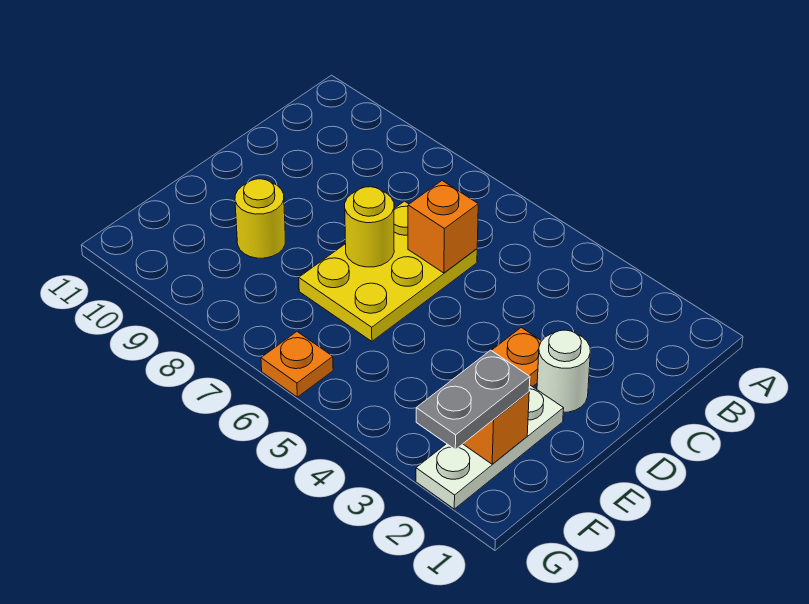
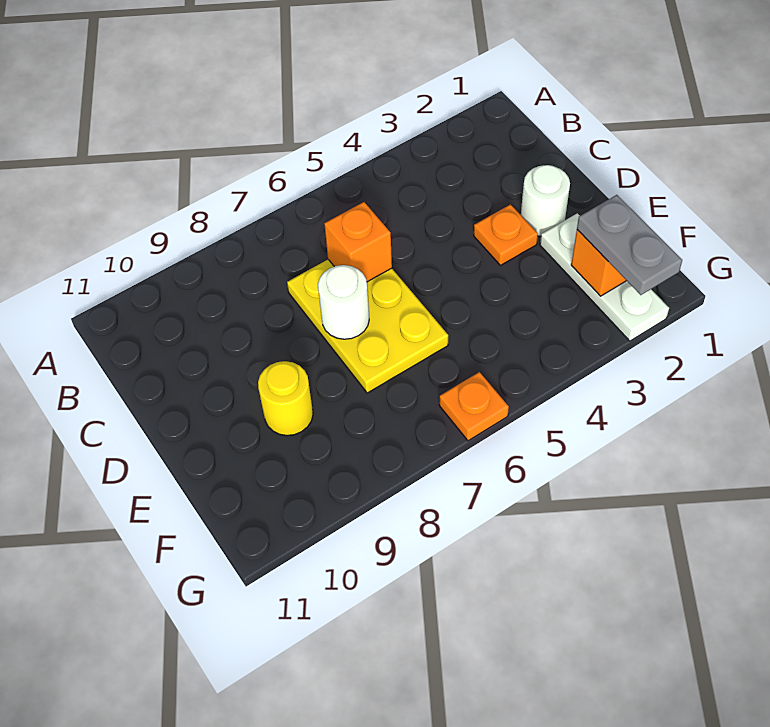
yellow 1x1 round brick [345,187,394,267] -> white 1x1 round brick [318,265,369,339]

